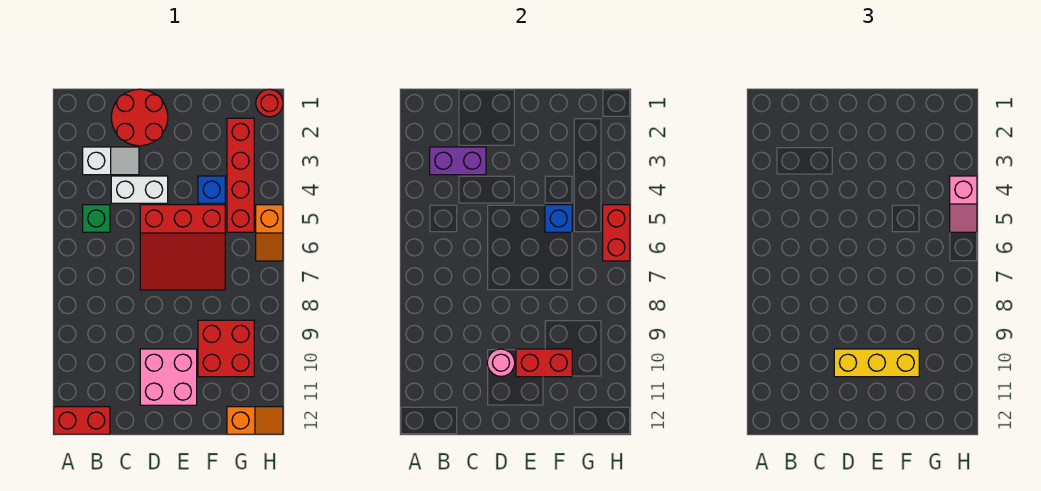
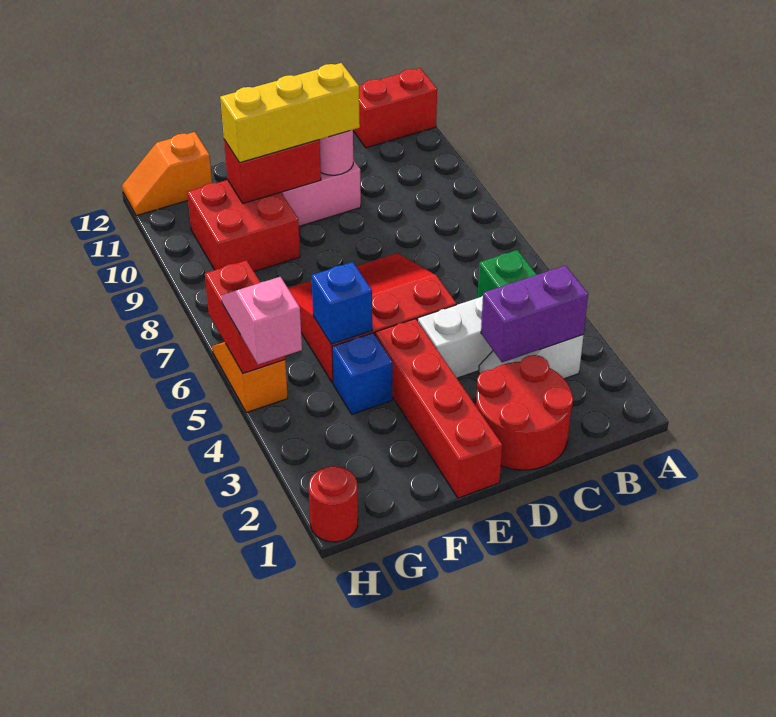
red 1x4 brick [227,118,254,232] -> red 1x4 brick moved to [375,319,502,498]

